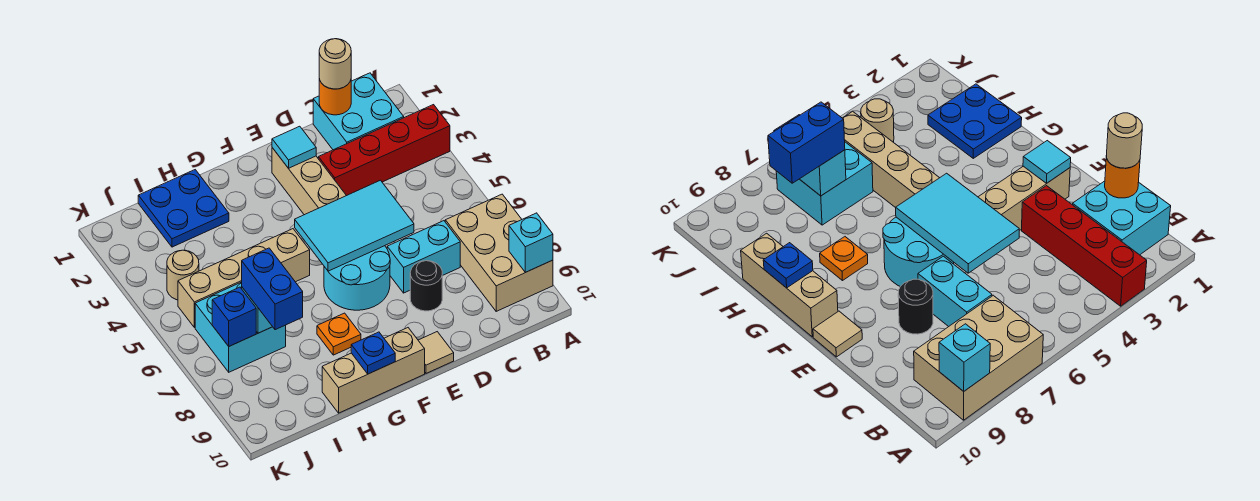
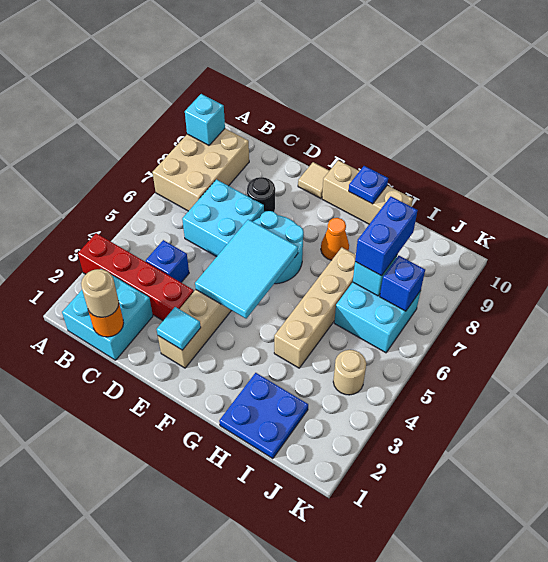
none -> blue 1x1 brick [146,240,189,282]
cyan 1x2 brick [387,221,460,293] -> cyan 2x2 brick [182,180,264,257]
cyan 2x3 tile [295,180,414,271] -> cyan 2x3 tile turned to [195,219,298,318]
tan 1x4 brick [178,229,310,328] -> tan 1x4 brick turned to [274,248,356,368]
orange 1x1 plate [317,313,361,355] -> orange 1x1 cone [321,218,349,260]

